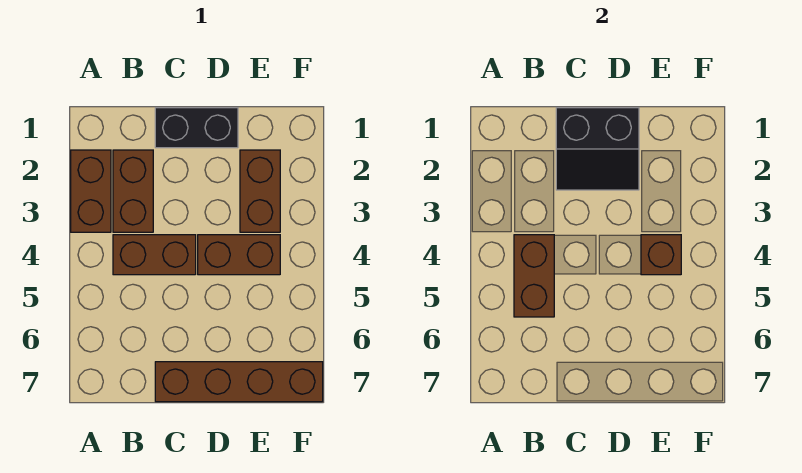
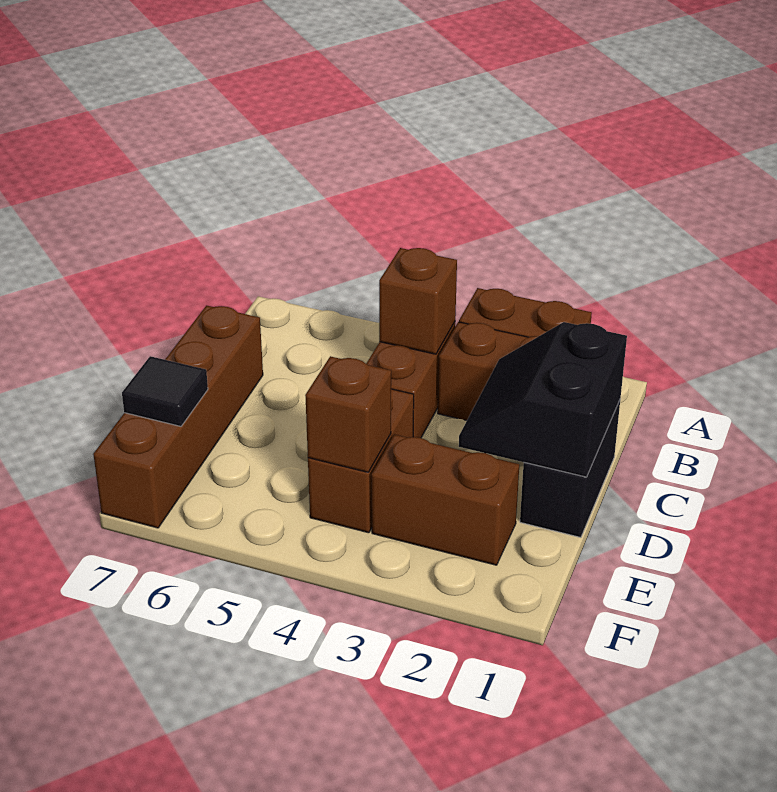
brown 1x2 brick [514,235,554,317] -> brown 1x1 brick [379,248,457,354]
none -> black 1x1 tile [122,356,208,426]

